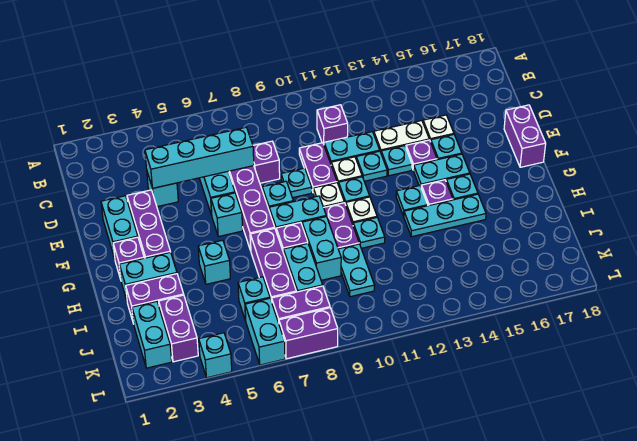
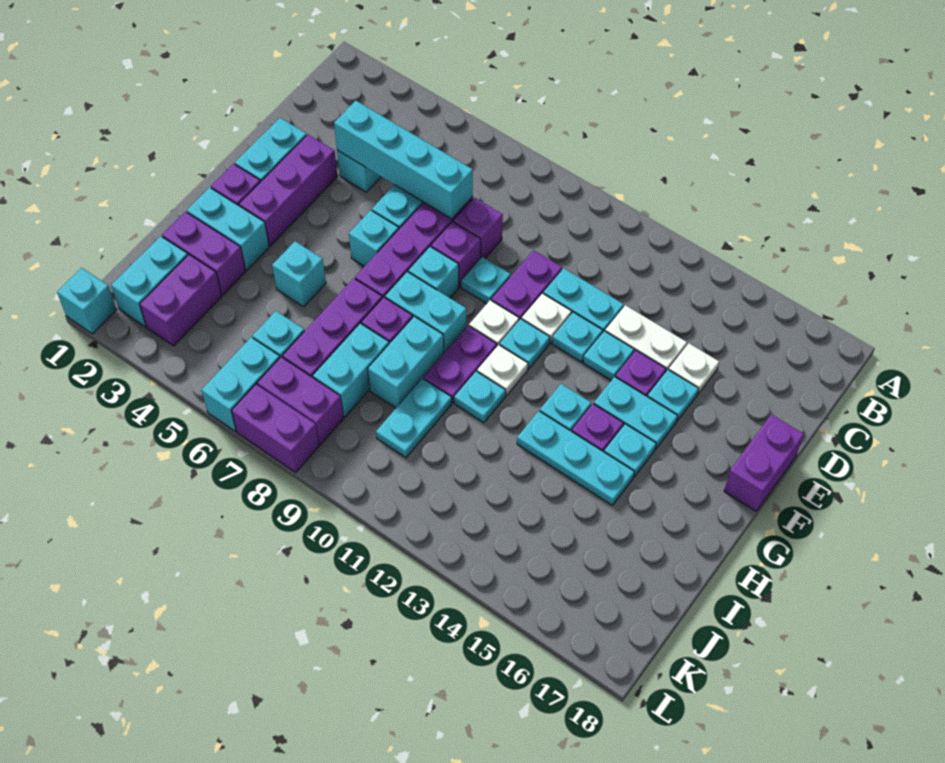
purple 1x1 brick [317,105,348,144] -> purple 1x1 brick moved to [431,222,481,287]
cyan 1x1 brick [199,333,232,378] -> cyan 1x1 brick moved to [57,268,117,334]

